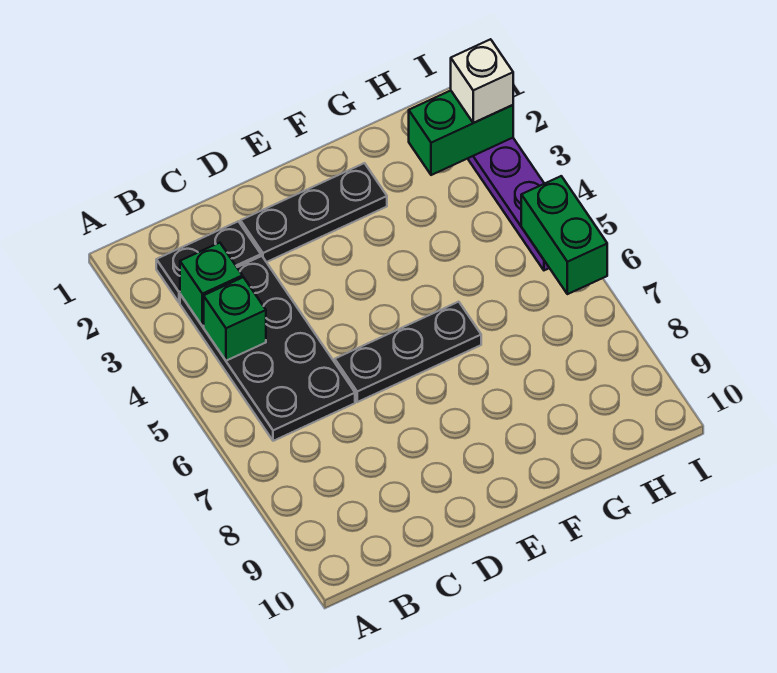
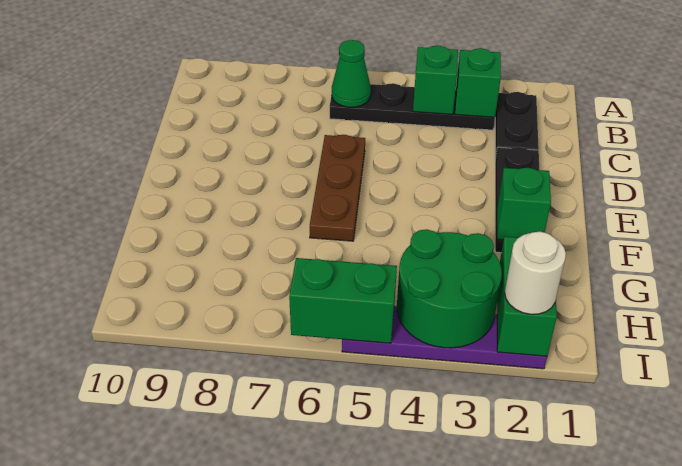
black 2x4 plate [180,256,355,441] -> black 1x4 plate [330,83,495,130]
none -> green 1x1 cone [332,40,371,107]
black 1x3 plate [335,302,481,402] -> brown 1x3 plate [310,135,365,241]
none -> green 1x1 brick [497,168,551,240]
none -> green 2x2 round brick [397,229,502,348]
white 1x1 brick [451,39,513,123] -> white 1x1 round brick [505,231,566,314]

